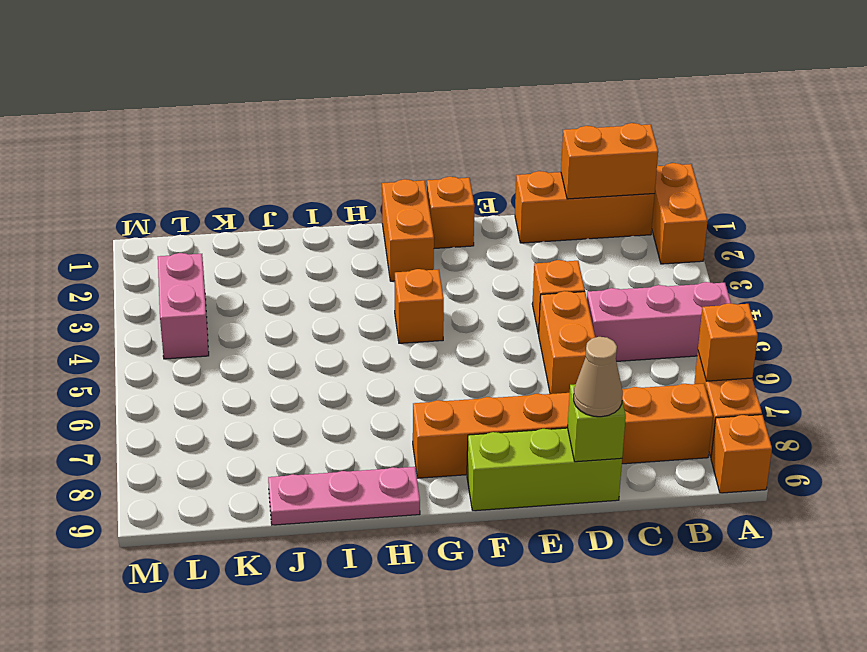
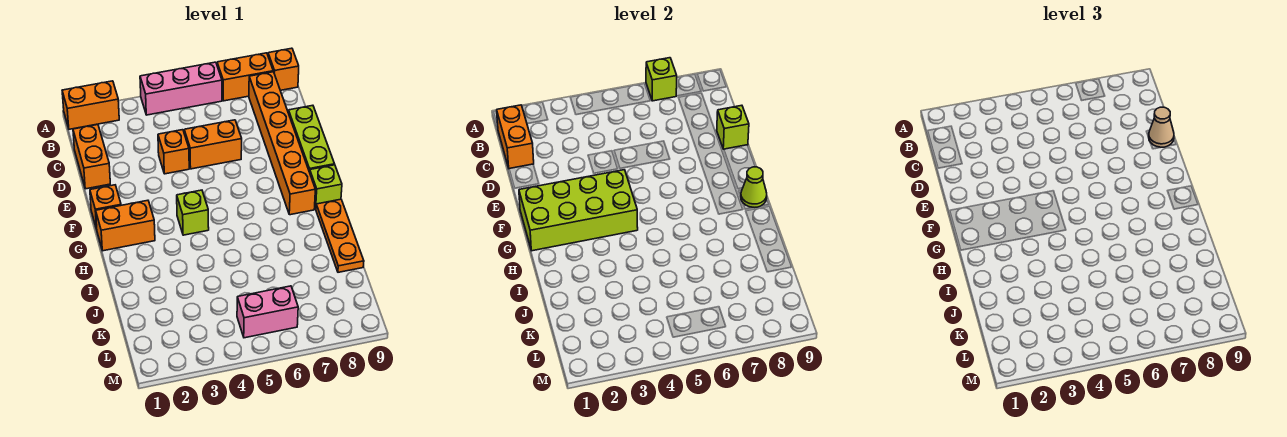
pink 1x3 brick [587,282,731,361] -> pink 1x3 brick turned to [140,62,222,115]
orange 1x1 brick [698,303,758,381] -> lime 1x1 brick [646,58,677,101]
orange 1x3 brick [515,171,655,243] -> orange 1x2 brick [73,125,110,189]
none -> lime 2x4 brick [519,170,638,251]
orange 1x1 brick [395,269,444,343] -> lime 1x1 brick [177,190,209,235]
none -> lime 1x1 brick [310,165,342,209]
none -> lime 1x1 cone [741,167,767,208]
pink 1x3 plate [268,467,420,525] -> orange 1x3 plate [316,199,364,272]
pink 1x2 brick [158,253,209,359] -> pink 1x2 brick moved to [237,286,298,338]

